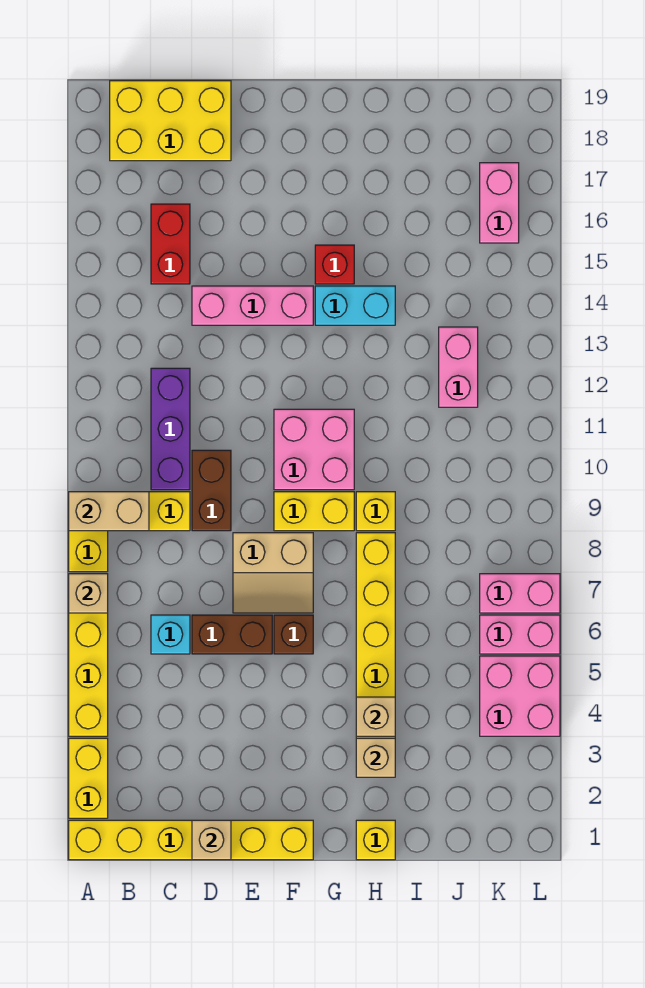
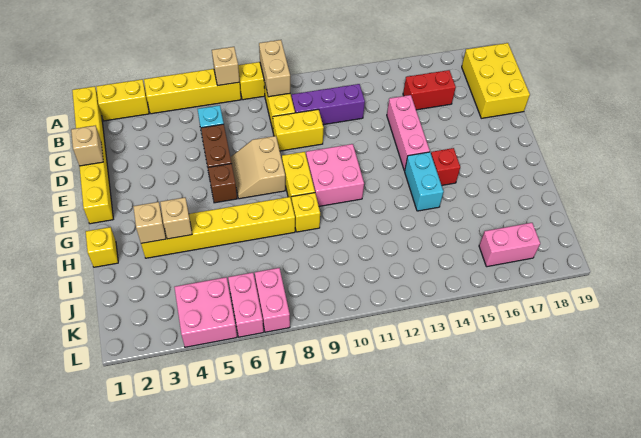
brown 1x2 brick [192,450,231,531] -> yellow 1x2 brick [273,109,324,151]
pink 1x2 brick [439,327,478,407] -> none

